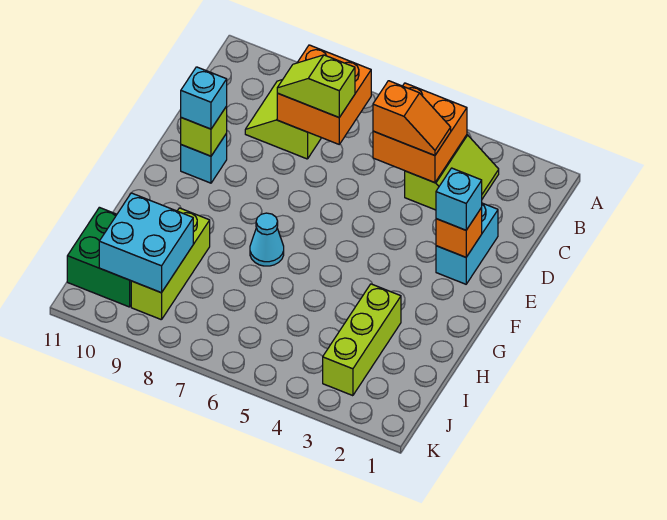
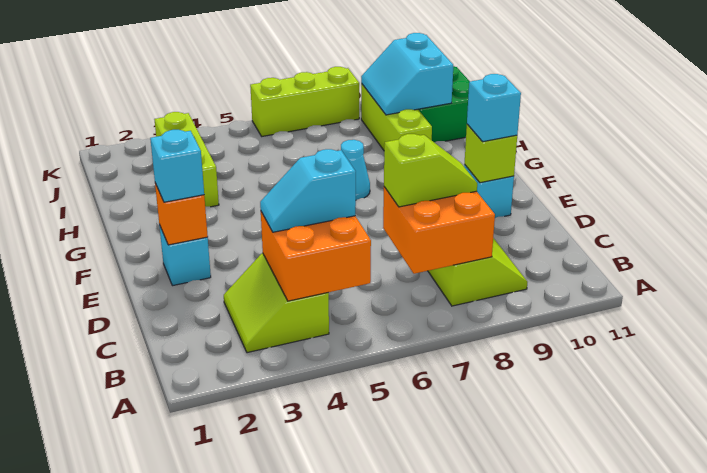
orange 1x2 slope [373,81,451,155] -> cyan 1x2 slope [260,149,356,232]
cyan 1x2 brick [436,203,498,284] -> cyan 1x1 brick [159,225,211,286]
cyan 2x2 brick [99,193,193,293] -> cyan 2x2 slope [361,33,453,115]
none -> lime 1x3 brick [250,67,359,136]

